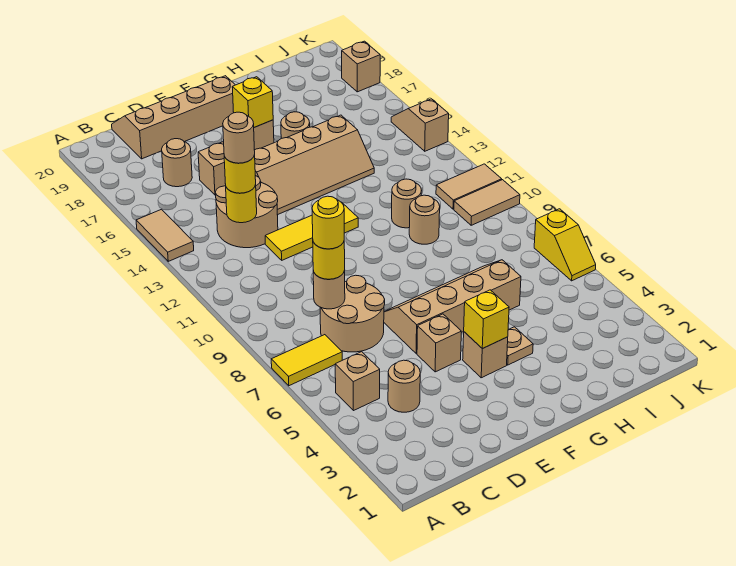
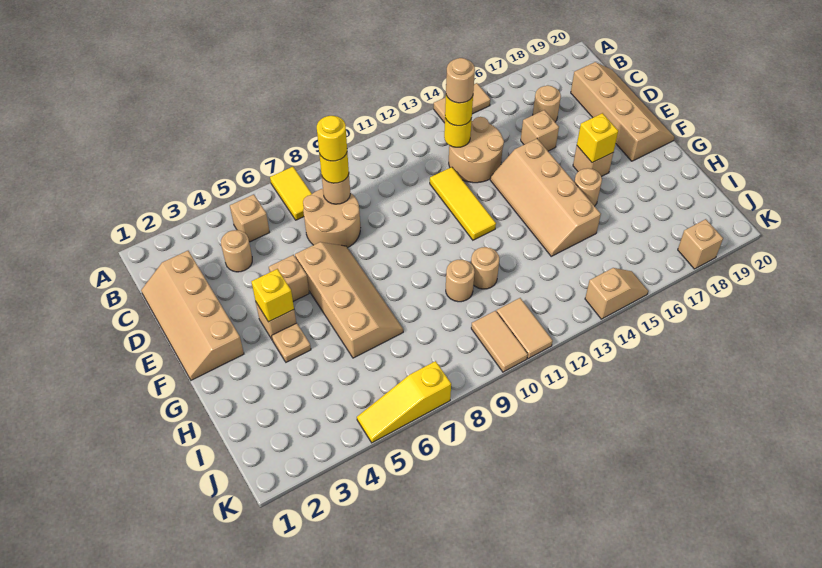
none -> tan 2x4 slope [141,251,244,380]
yellow 1x2 slope [534,209,596,281] -> yellow 1x3 slope [357,361,451,443]

